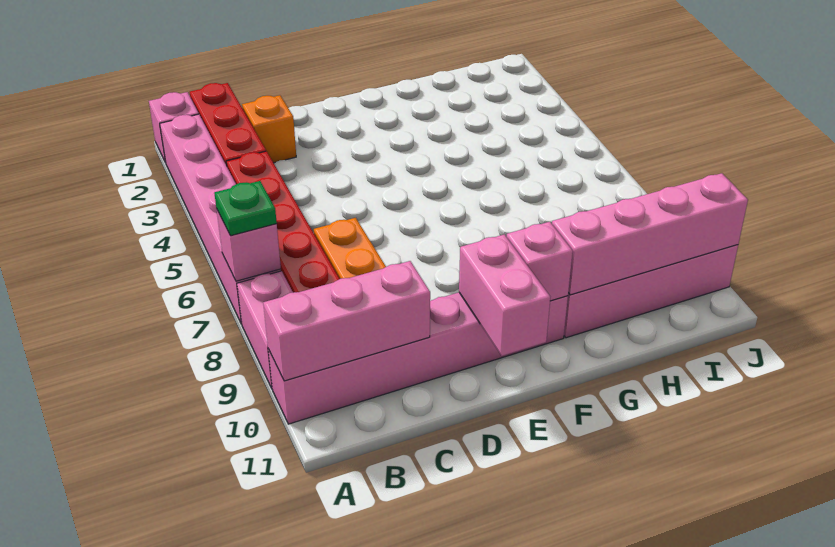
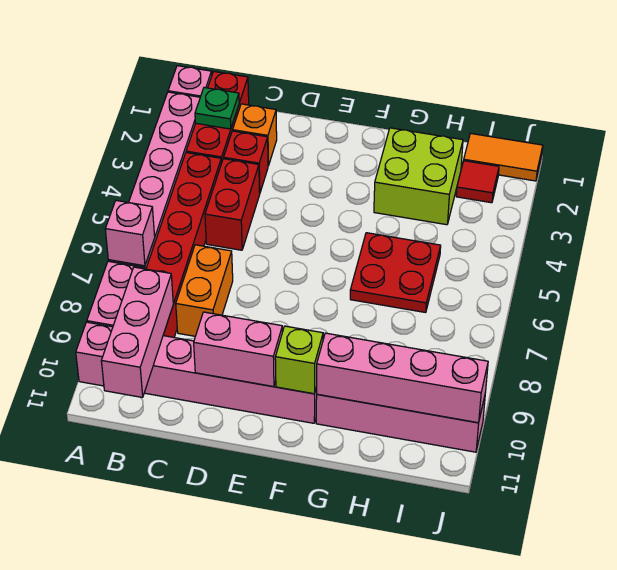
green 1x1 plate [214,181,277,236] -> green 1x1 plate moved to [195,88,239,129]
pink 1x3 brick [263,261,430,381] -> pink 1x3 brick turned to [101,267,173,397]
none -> red 1x1 brick [224,131,268,192]
none -> red 1x2 brick [205,159,260,250]
pink 1x2 brick [459,234,550,356] -> pink 1x2 brick turned to [194,312,282,387]
pink 1x1 brick [507,222,573,301] -> lime 1x1 brick [275,326,323,394]
none -> lime 2x2 brick [374,128,463,225]
none -> red 2x2 plate [350,233,441,313]
none -> orange 1x2 tile [464,133,543,181]
none -> red 1x1 tile [456,161,499,203]

